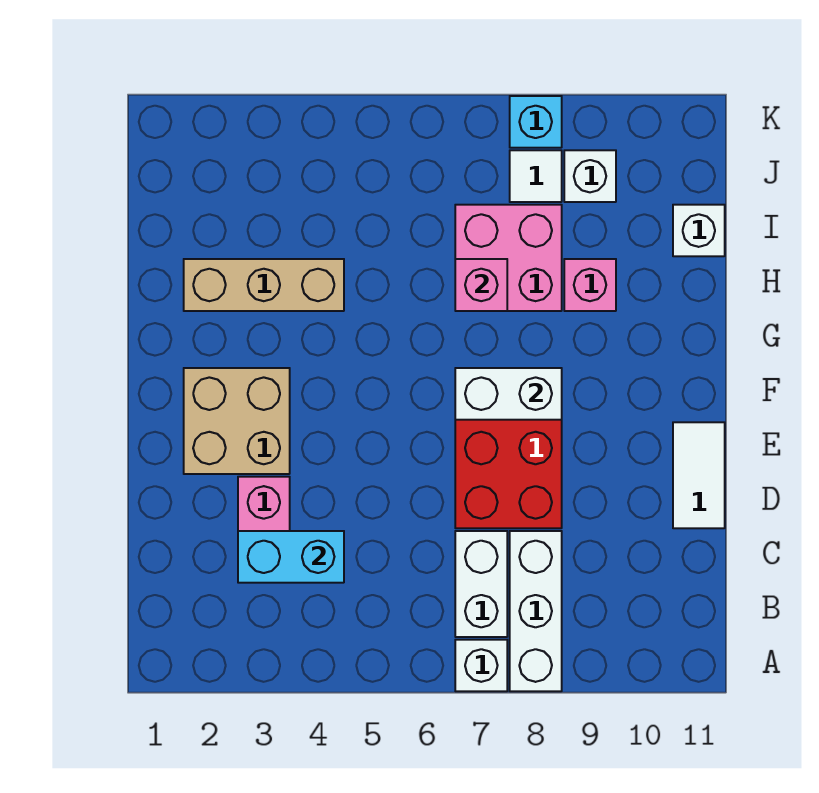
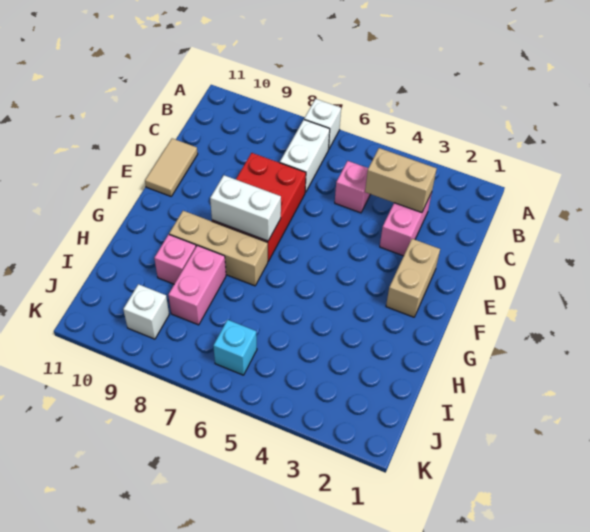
white 1x3 brick [510,531,562,691] -> none
cyan 1x2 brick [238,531,344,583] -> tan 1x2 brick [365,148,437,213]
white 1x2 tile [673,422,725,528] -> tan 1x2 tile [145,138,198,196]
tan 2x2 brick [184,368,290,474] -> tan 1x2 brick [386,239,440,317]
tan 1x3 brick [184,259,344,311] -> tan 1x3 brick moved to [169,211,268,286]
pink 2x2 brick [455,205,562,311] -> pink 1x2 brick [168,245,226,325]
pink 1x1 brick [455,259,507,311] -> pink 1x1 brick moved to [335,161,370,213]
white 1x1 brick [673,205,725,256] -> none
white 1x1 tile [510,150,562,202] -> none
cyan 1x1 brick [510,96,562,148] -> cyan 1x1 brick moved to [213,320,257,375]

